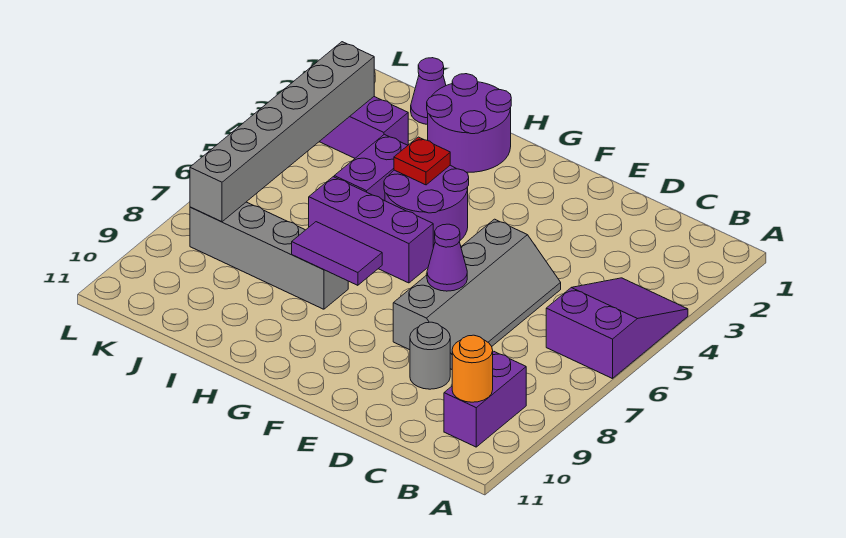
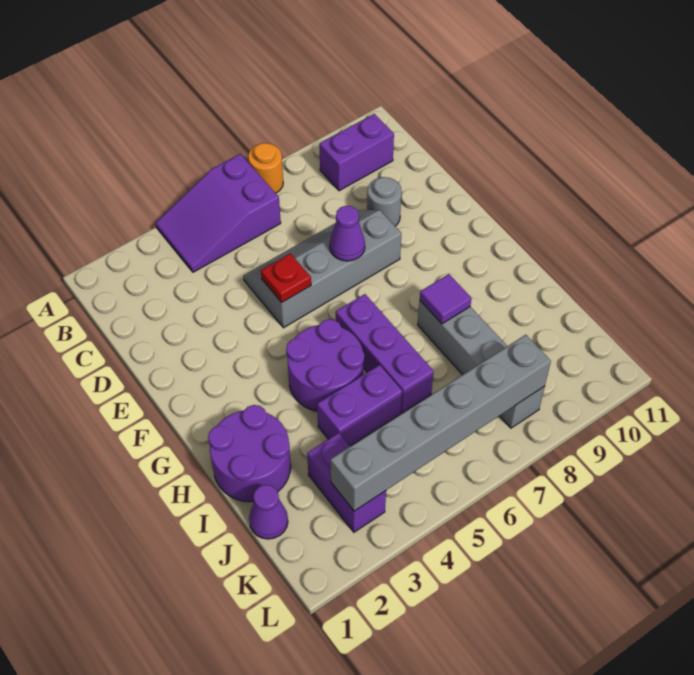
orange 1x1 round brick [452,335,493,402] -> orange 1x1 round brick moved to [248,143,283,193]
purple 1x2 tile [292,222,382,285] -> purple 1x1 tile [420,274,472,324]
red 1x1 plate [394,137,450,185] -> red 1x1 plate moved to [261,253,311,302]

